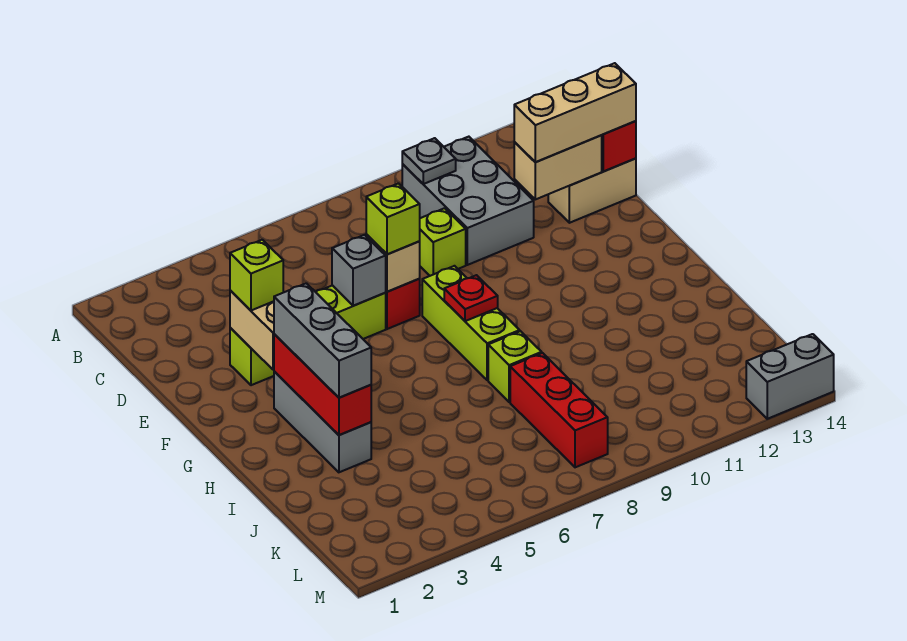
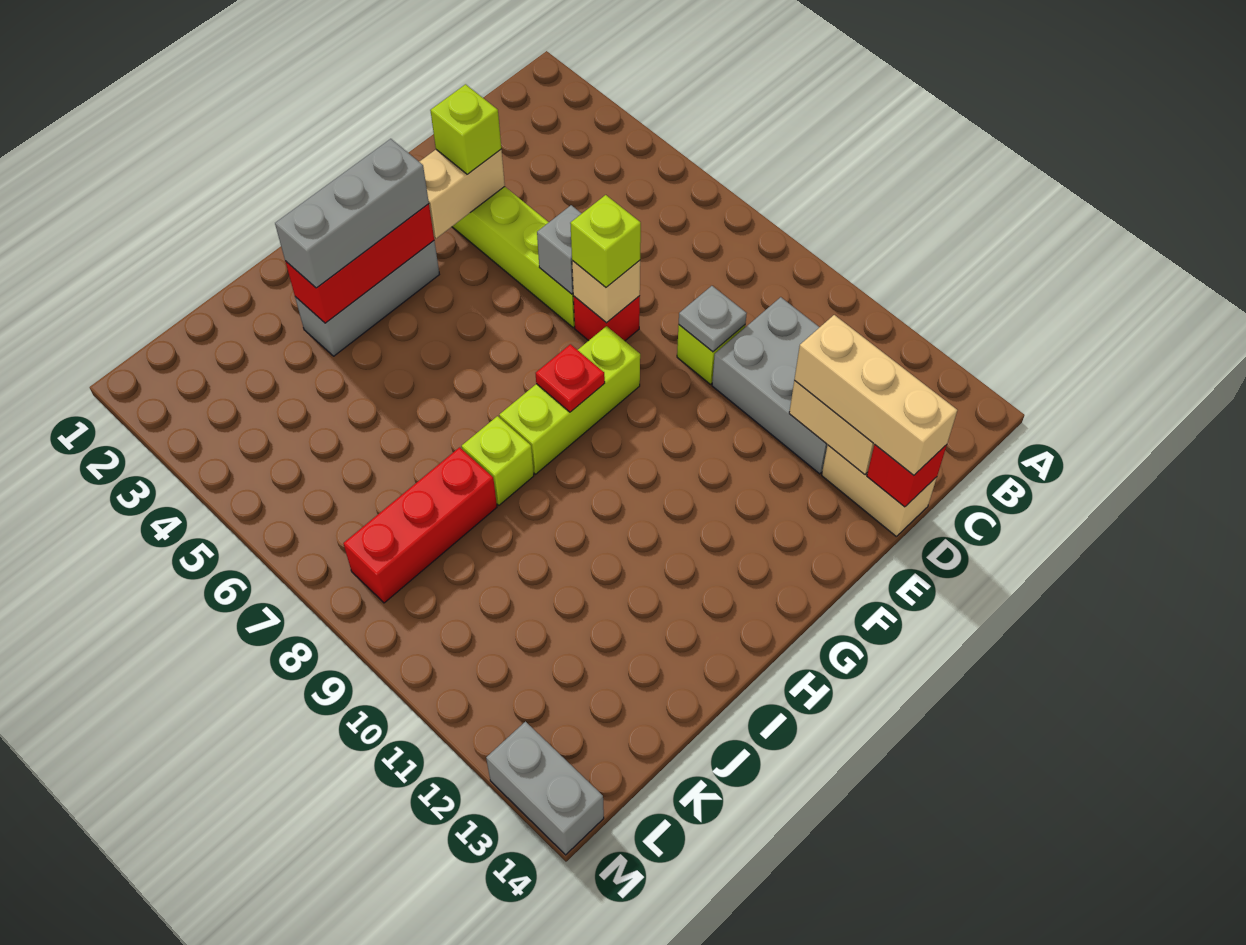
grey 2x3 brick [402,137,534,265] -> grey 2x3 brick turned to [712,297,827,474]
grey 1x1 plate [402,138,456,184] -> grey 1x1 plate moved to [679,286,747,352]

